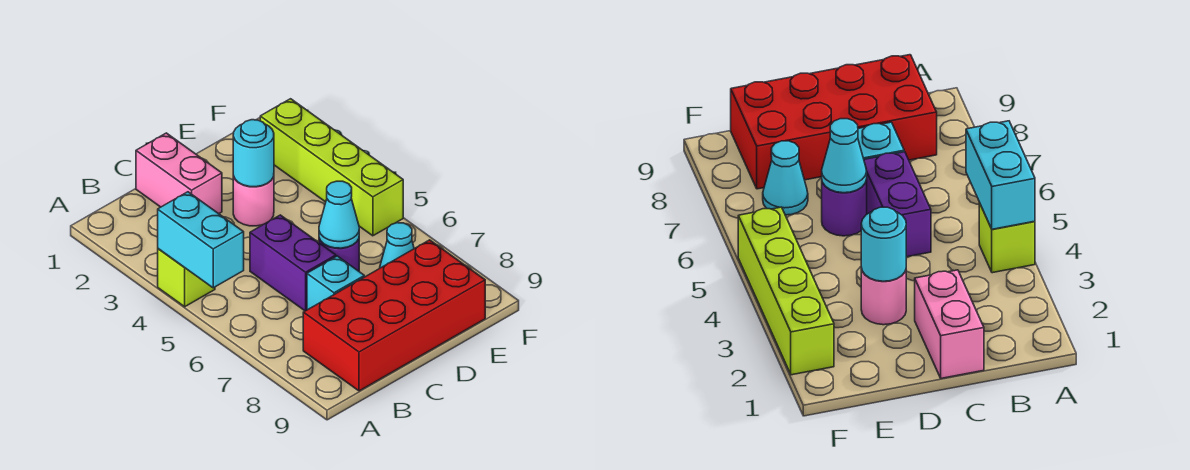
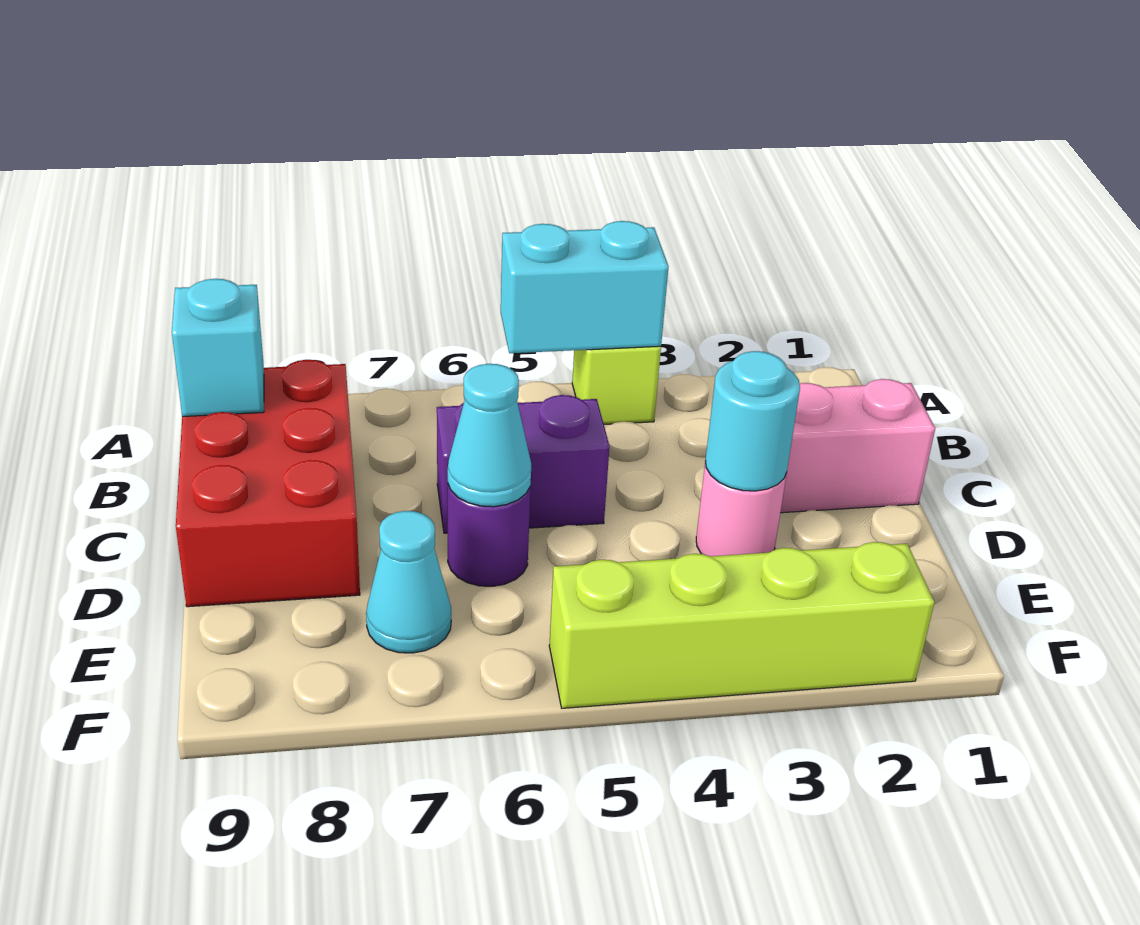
red 2x4 brick [303,240,485,391] -> red 2x3 brick [176,360,360,607]
cyan 1x1 brick [307,256,364,310] -> cyan 1x1 brick moved to [172,279,264,417]

